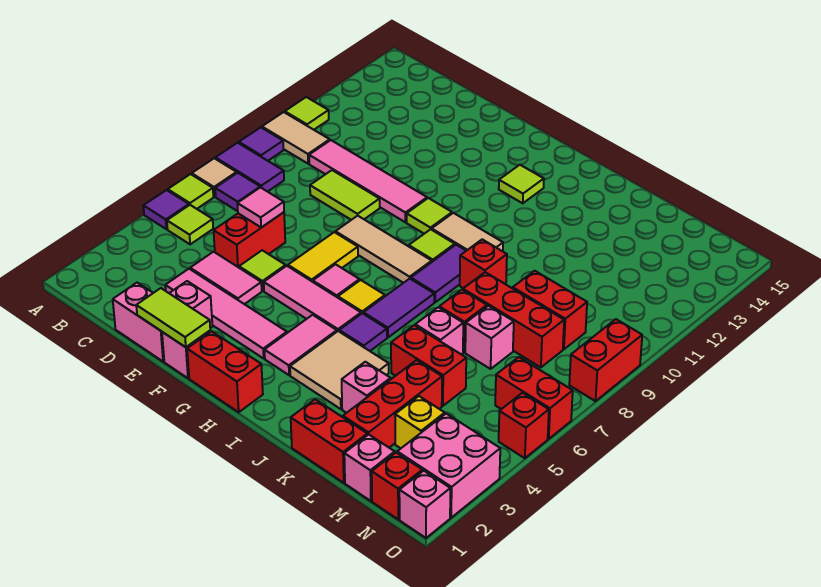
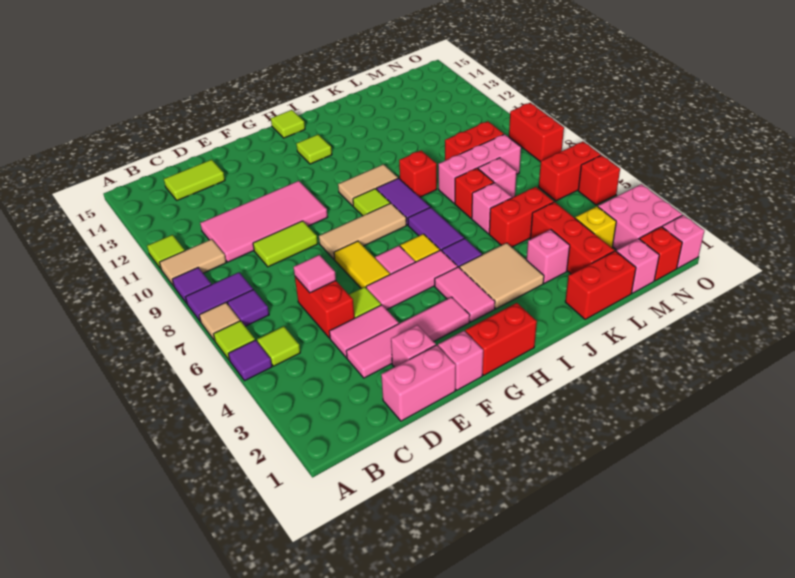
pink 1x4 tile [309,140,427,222] -> pink 2x4 tile [200,181,328,262]
lime 1x2 tile [136,288,210,347] -> lime 1x2 tile moved to [164,160,225,200]
lime 1x1 tile [407,198,452,234] -> lime 1x1 tile moved to [271,110,305,138]
red 1x3 brick [463,272,564,367] -> pink 1x3 brick [438,134,521,203]

